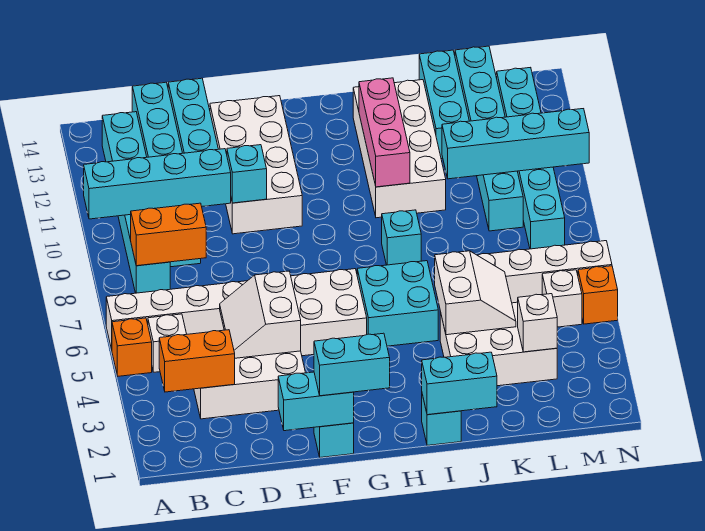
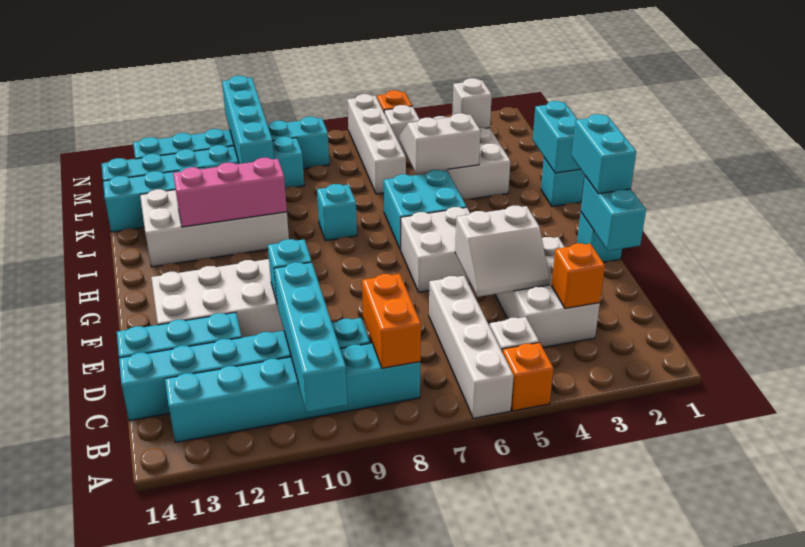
orange 1x2 brick [159,330,235,392] -> orange 1x1 brick [552,243,605,309]

